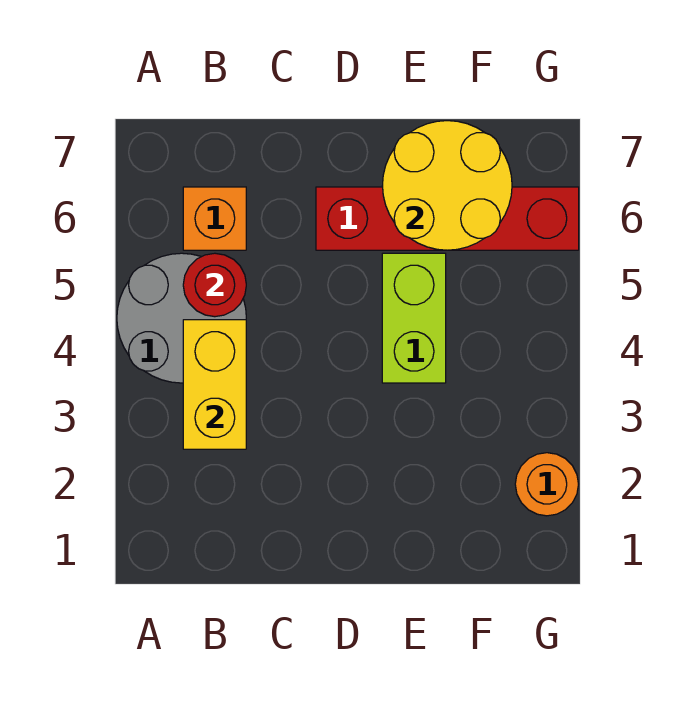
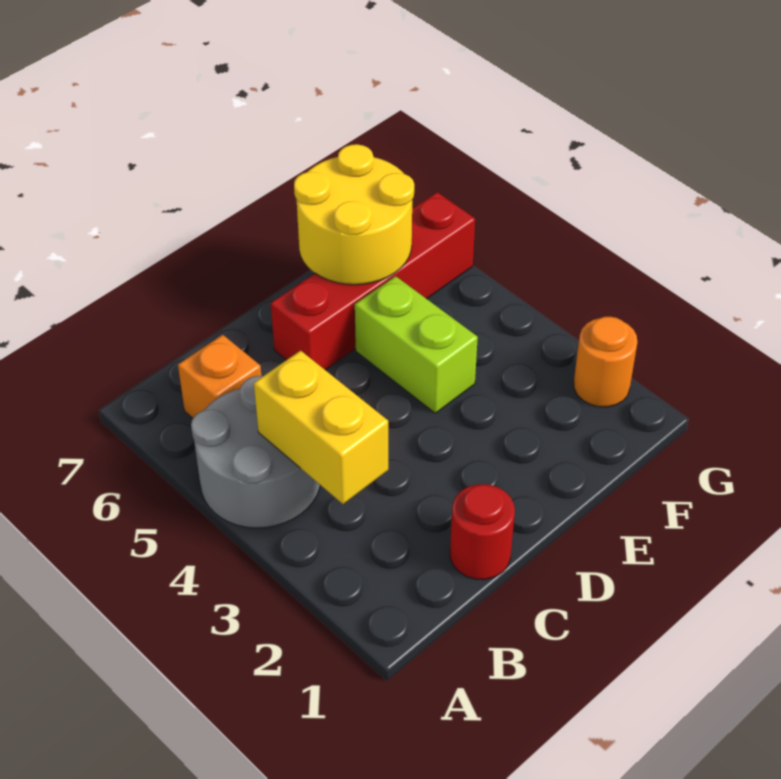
red 1x1 round brick [183,253,246,317] -> red 1x1 round brick moved to [450,484,515,580]

